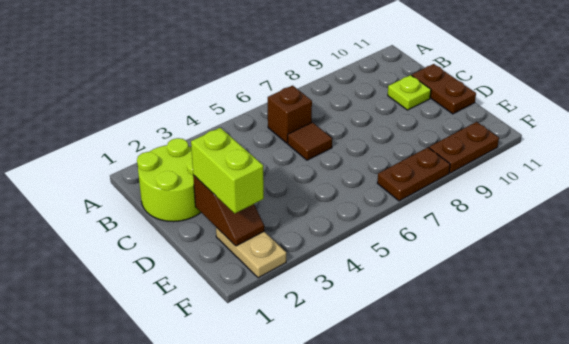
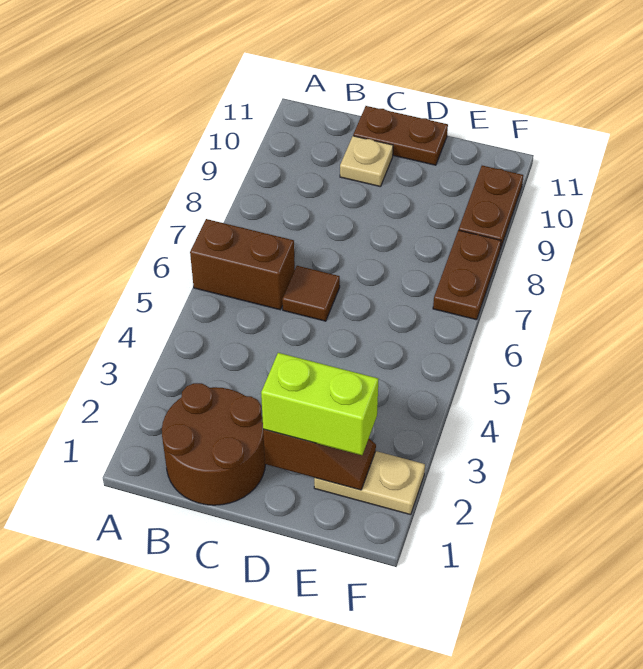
lime 2x2 round brick [137,138,201,222] -> brown 2x2 round brick [162,383,266,505]
brown 1x1 brick [268,86,312,143] -> brown 1x2 brick [190,219,295,310]
lime 1x1 plate [388,75,431,110] -> tan 1x1 plate [340,136,393,187]

